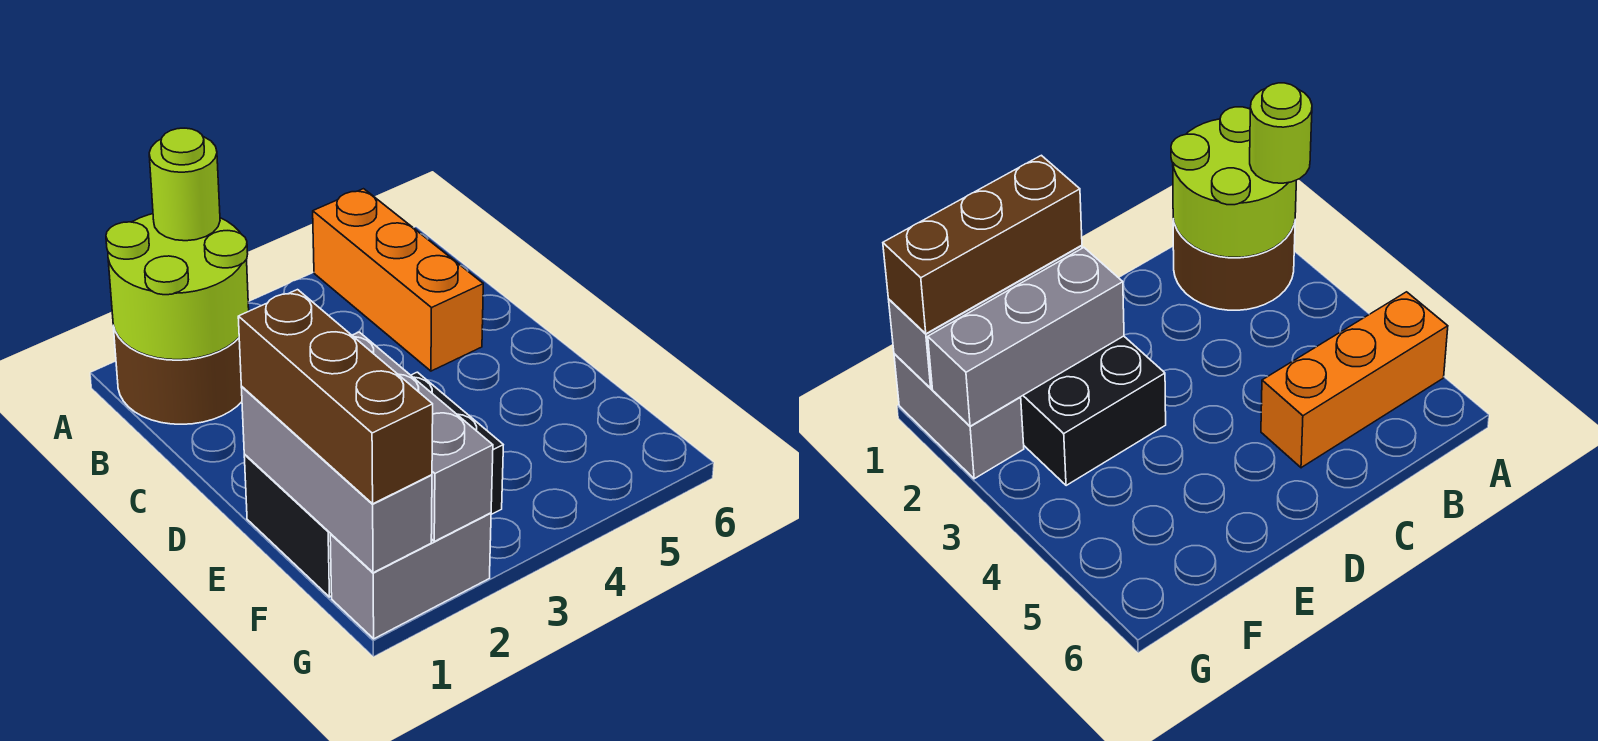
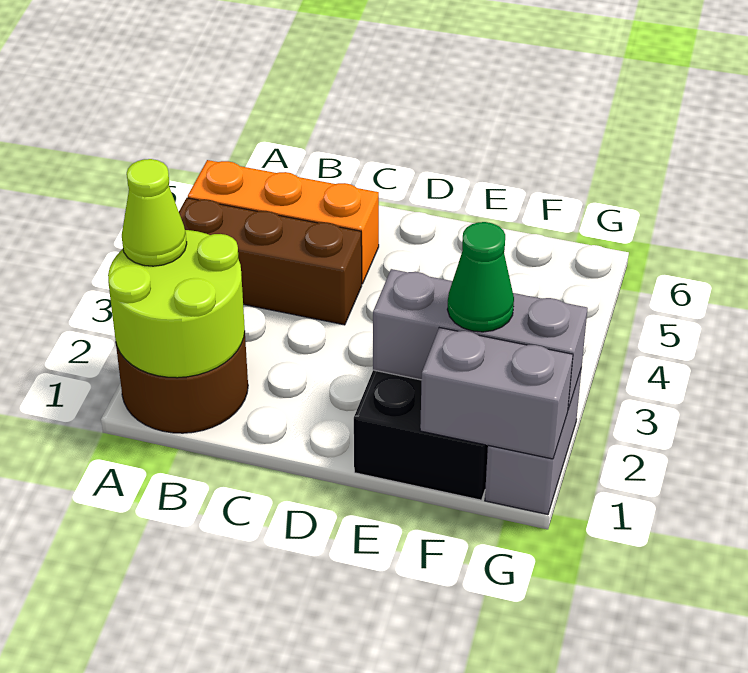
lime 1x1 round brick [149,128,220,241] -> lime 1x1 cone [122,159,187,266]
grey 1x3 brick [241,387,432,573] -> grey 1x2 brick [420,328,573,459]
brown 1x3 brick [238,290,433,504] -> brown 1x3 brick moved to [179,198,362,325]
none -> green 1x1 cone [447,222,514,332]

